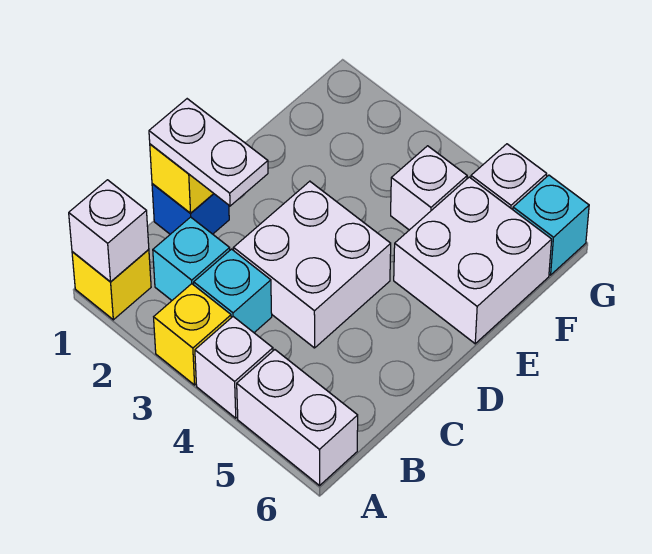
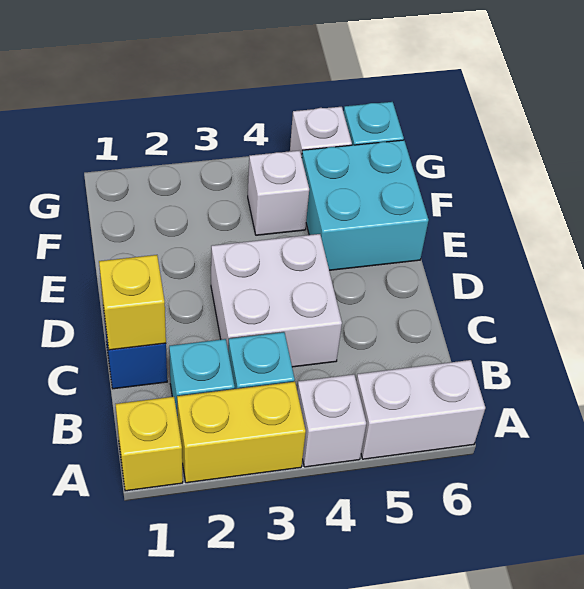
white 1x1 brick [69,180,149,282] -> none
yellow 1x1 brick [154,284,231,385] -> yellow 1x2 brick [177,382,306,483]
white 1x2 plate [149,99,268,206] -> none
white 2x2 brick [394,177,552,344] -> cyan 2x2 brick [302,140,429,270]

